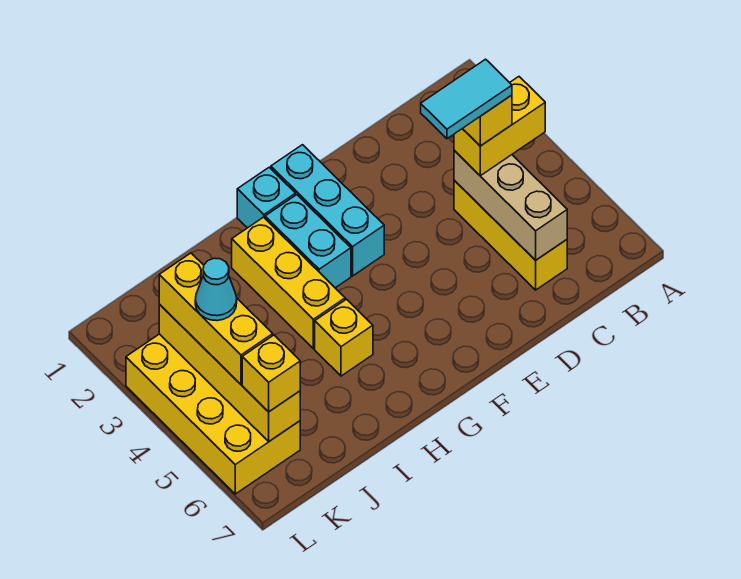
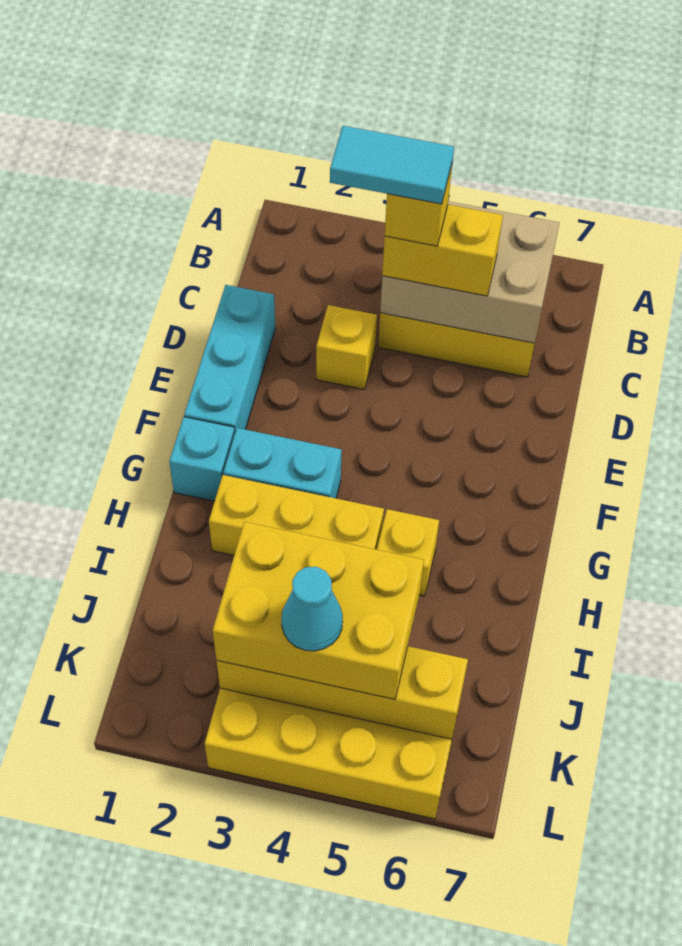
yellow 1x2 brick [454,77,545,176] -> yellow 1x2 brick turned to [382,205,503,296]
tan 1x3 brick [454,150,567,260] -> tan 2x3 brick [380,201,559,343]
cyan 1x2 tile [421,59,512,139] -> cyan 1x2 tile turned to [330,126,454,204]
cyan 1x3 brick [271,145,384,276] -> cyan 1x3 brick turned to [184,285,275,433]
yellow 1x3 brick [159,253,273,384] -> yellow 2x3 brick [213,522,424,699]
yellow 1x1 brick [242,335,300,412] -> yellow 1x1 brick moved to [316,305,377,389]

